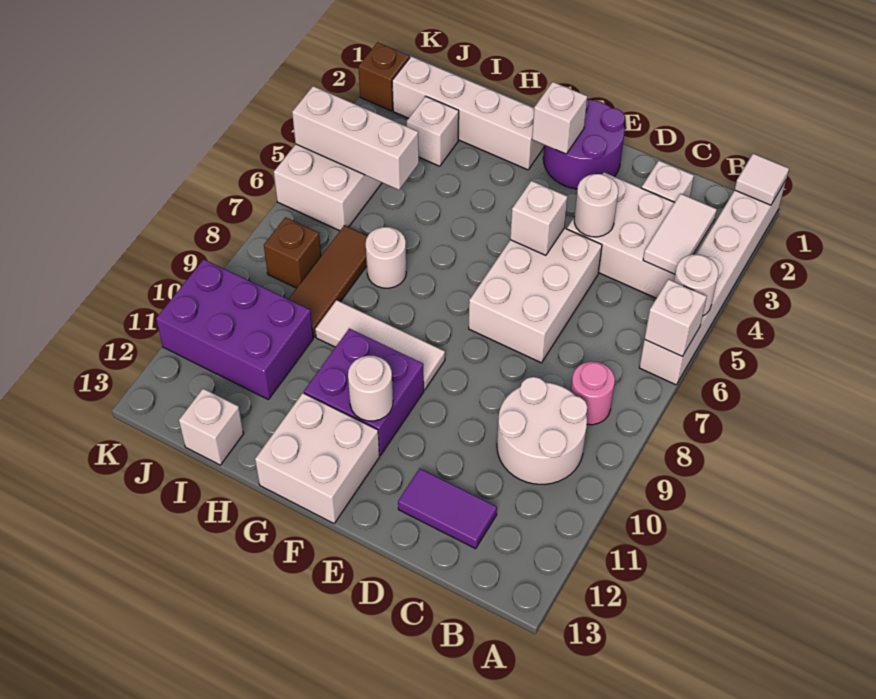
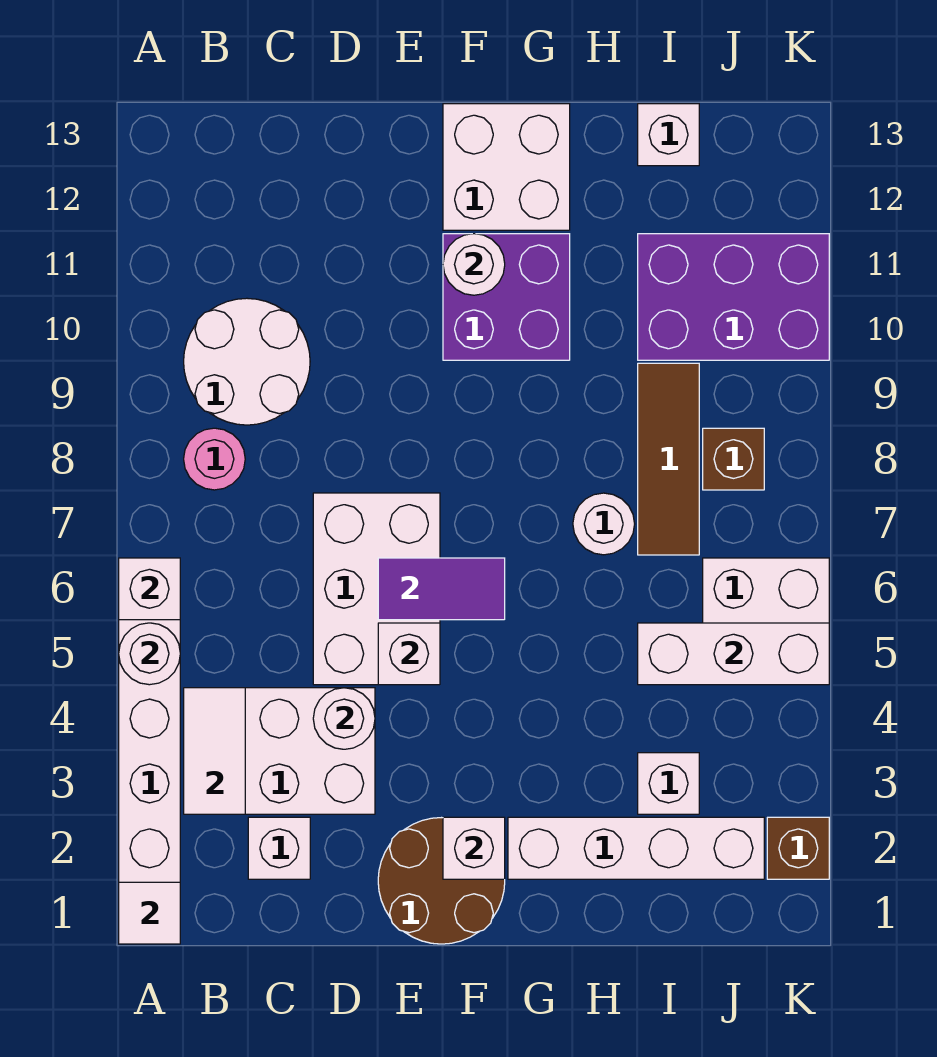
purple 1x2 tile [398,469,497,549] -> purple 1x2 tile moved to [378,558,505,620]
purple 2x2 round brick [543,99,625,189] -> brown 2x2 round brick [378,818,505,944]
white 1x3 tile [315,300,445,390] -> none

